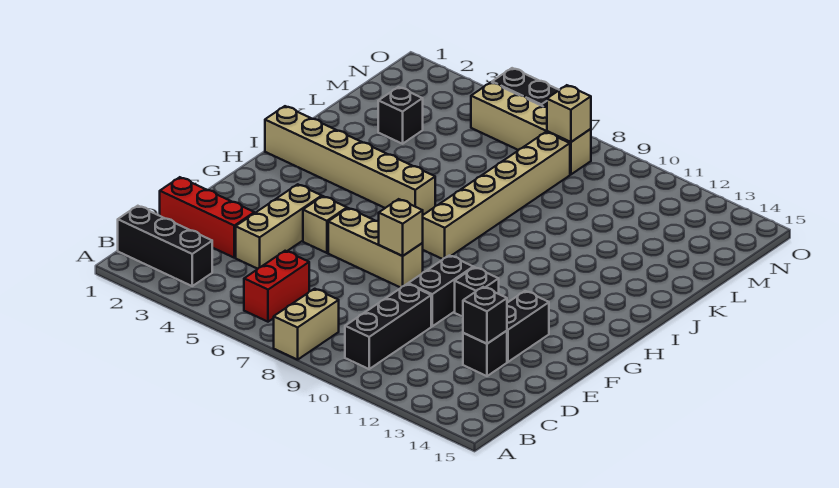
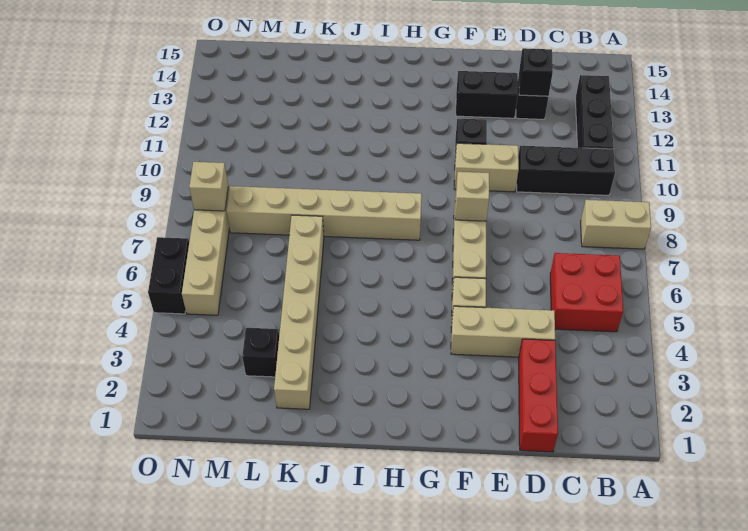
black 1x3 brick [118,206,212,286] -> black 1x3 brick moved to [575,75,613,149]
red 1x2 brick [244,251,309,322] -> red 2x2 brick [550,253,623,332]
black 1x2 brick [408,255,473,326] -> tan 1x2 brick [454,143,519,192]
tan 1x6 brick [265,106,435,215] -> tan 1x6 brick moved to [274,215,324,409]

